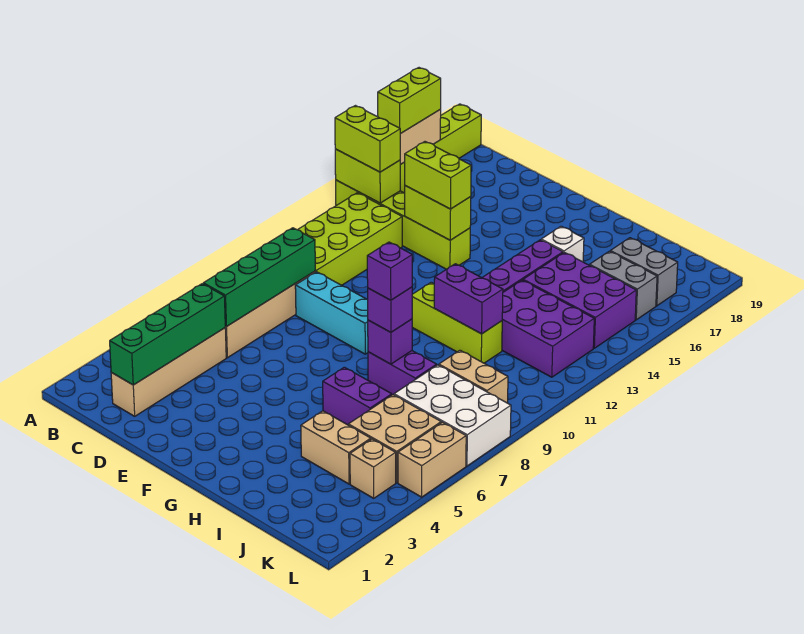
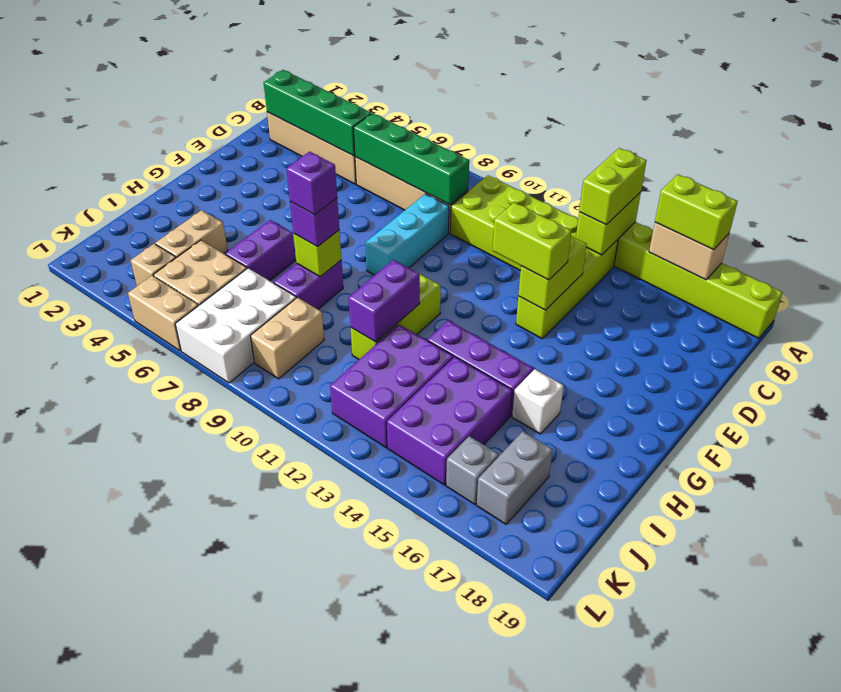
lime 1x2 brick [405,142,471,209] -> lime 1x2 brick turned to [493,202,572,280]
purple 1x1 brick [368,319,412,364] -> lime 1x1 brick [293,230,341,277]
grey 1x2 brick [590,251,657,320] -> grey 1x1 brick [446,436,499,504]

